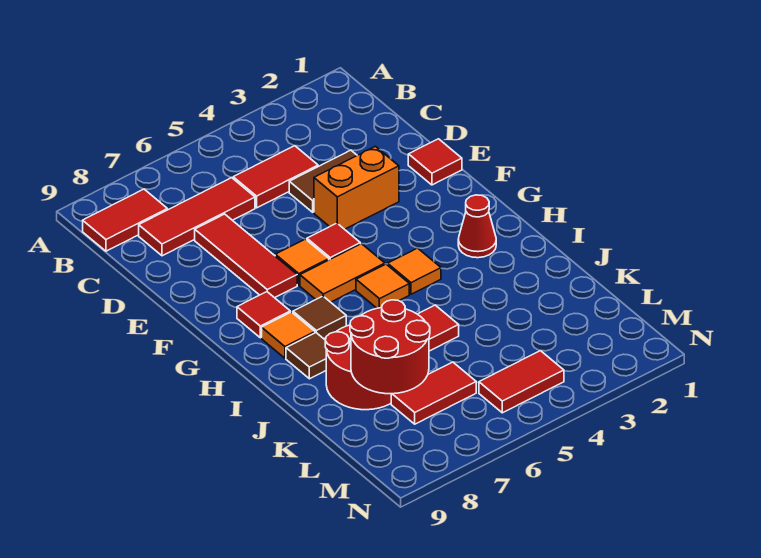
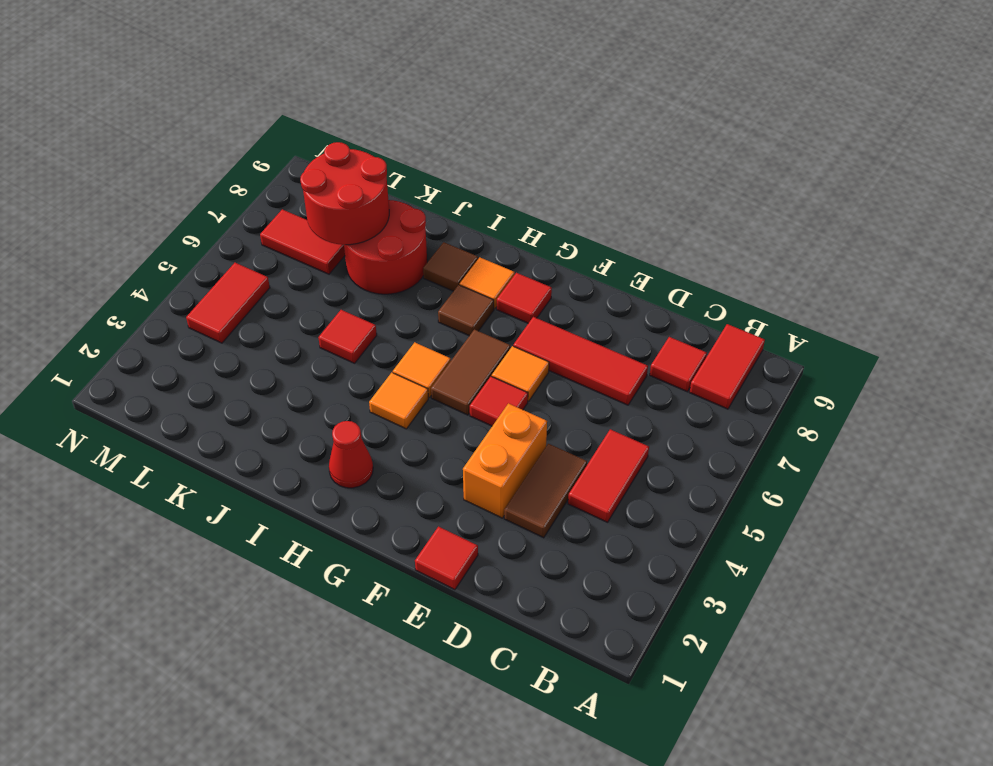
red 1x3 tile [139,178,255,256] -> red 1x1 tile [650,337,707,392]
orange 1x2 tile [300,244,385,302] -> brown 1x2 tile [431,330,510,415]
red 1x2 tile [391,362,476,424] -> red 1x2 tile turned to [260,209,345,274]

